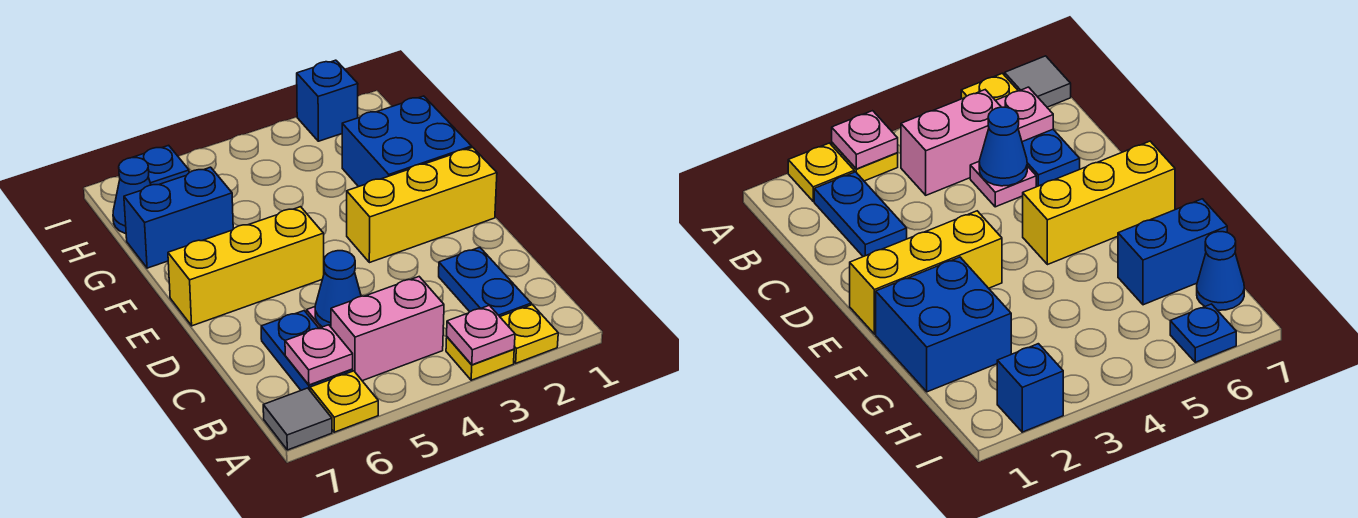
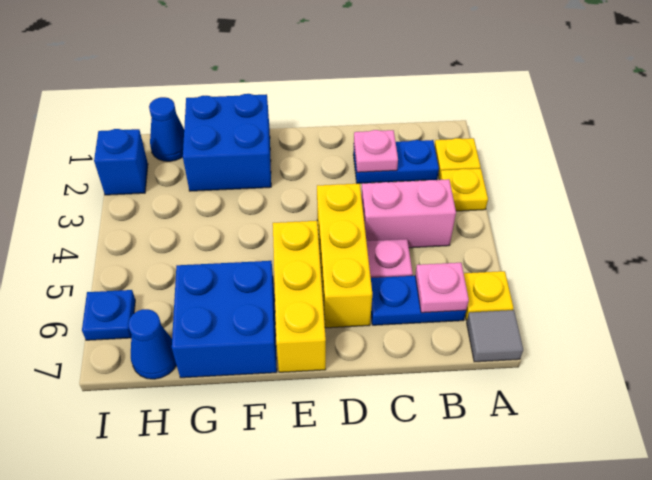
pink 1x1 plate [447,305,515,365] -> pink 1x1 plate moved to [354,130,398,172]
pink 1x2 brick [331,277,444,381] -> pink 1x2 brick turned to [361,179,456,248]
blue 1x1 cone [315,251,361,327] -> blue 1x1 cone moved to [149,97,184,161]
yellow 1x3 brick [347,147,497,263] -> yellow 1x3 brick moved to [317,184,372,328]
blue 1x2 brick [124,167,233,268] -> blue 2x2 brick [172,261,277,378]

